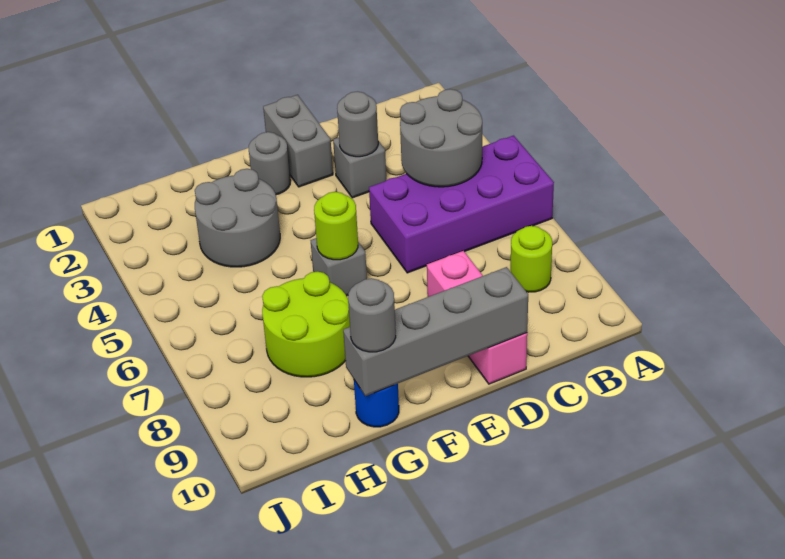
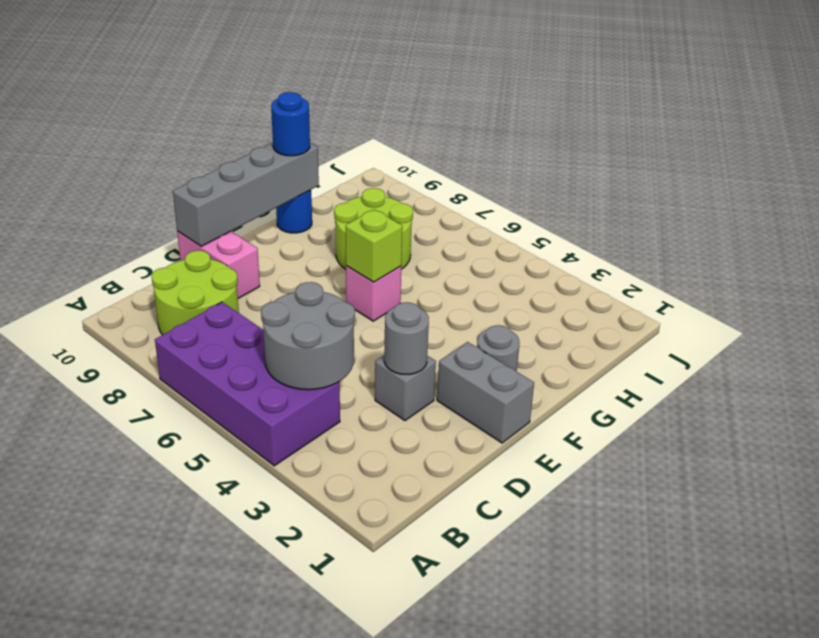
purple 2x4 brick [369,136,554,273] -> purple 2x4 brick turned to [155,302,340,466]
lime 1x1 round brick [511,226,552,292] -> lime 2x2 round brick [152,251,239,335]
pink 1x3 brick [427,251,527,384] -> pink 1x2 brick [177,231,260,298]
grey 1x1 brick [311,238,367,296] -> pink 1x1 brick [346,266,401,321]
lime 1x1 round brick [314,192,358,260] -> lime 1x1 brick [346,210,402,282]
grey 2x2 round brick [195,169,280,267] -> none
grey 1x1 round brick [348,278,396,352] -> blue 1x1 round brick [271,92,310,156]

